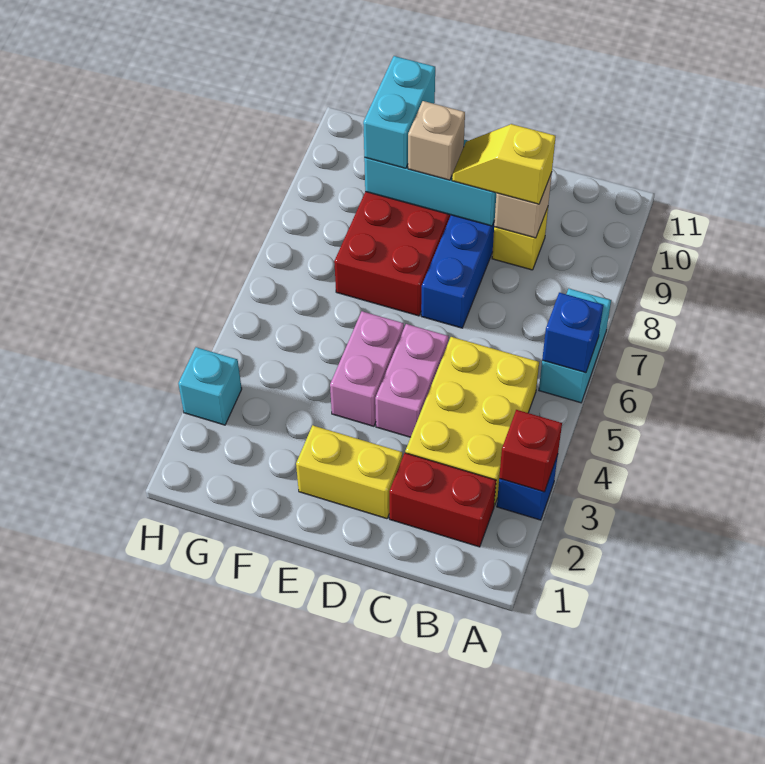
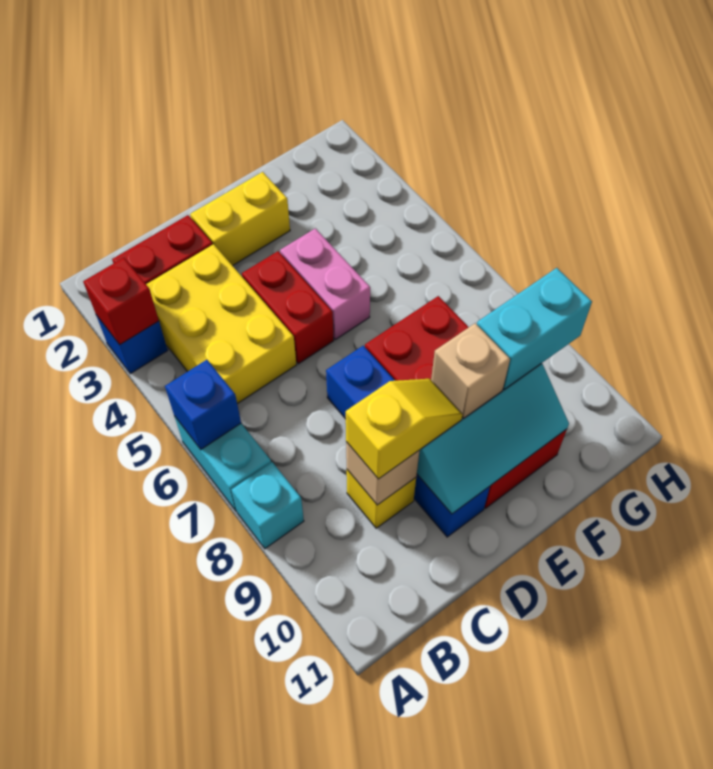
pink 1x2 brick [375,324,449,437] -> red 1x2 brick [242,251,334,364]
cyan 1x2 brick [363,56,435,168] -> cyan 1x2 brick turned to [477,268,592,389]
cyan 1x1 brick [178,347,242,425] -> cyan 1x1 brick moved to [231,462,304,548]

